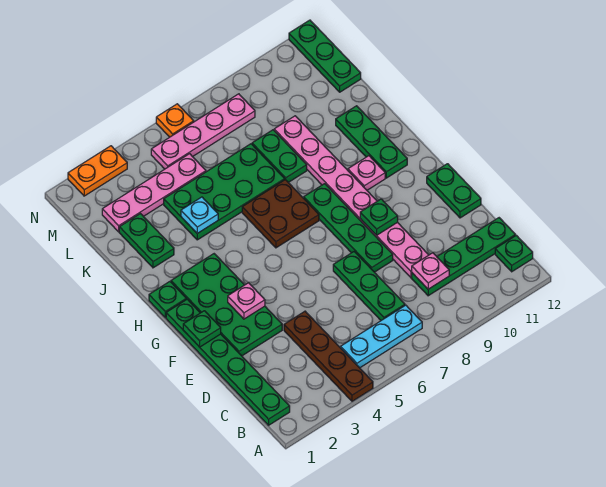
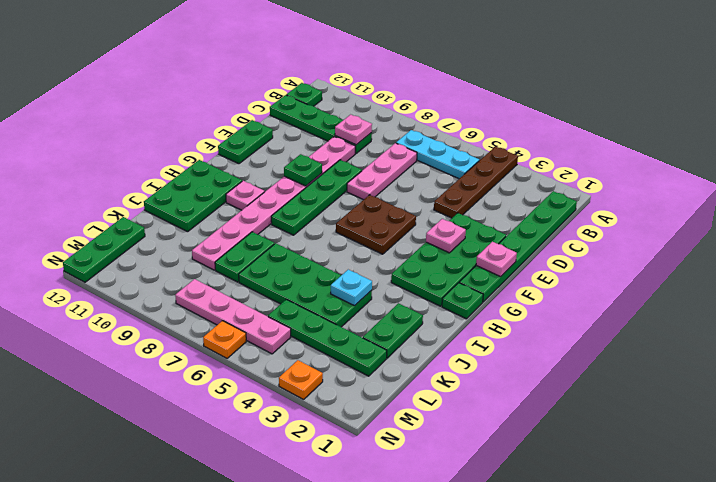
green 1x3 plate [333,252,405,320] -> pink 1x3 plate [347,143,417,200]
green 1x1 plate [183,311,221,347] -> pink 1x1 plate [476,242,517,277]
brown 2x2 plate [242,180,319,248] -> brown 2x2 plate moved to [336,195,416,254]
green 1x3 plate [336,106,407,178] -> green 2x3 plate [144,160,242,232]
pink 1x4 plate [102,154,206,232] -> green 1x4 plate [268,299,387,376]
orange 1x2 plate [68,146,127,196] -> orange 1x1 plate [279,360,323,399]

